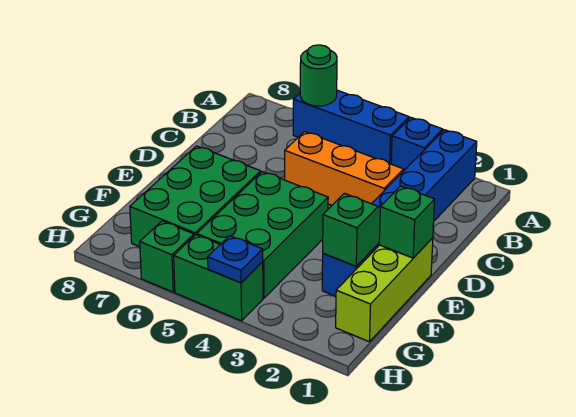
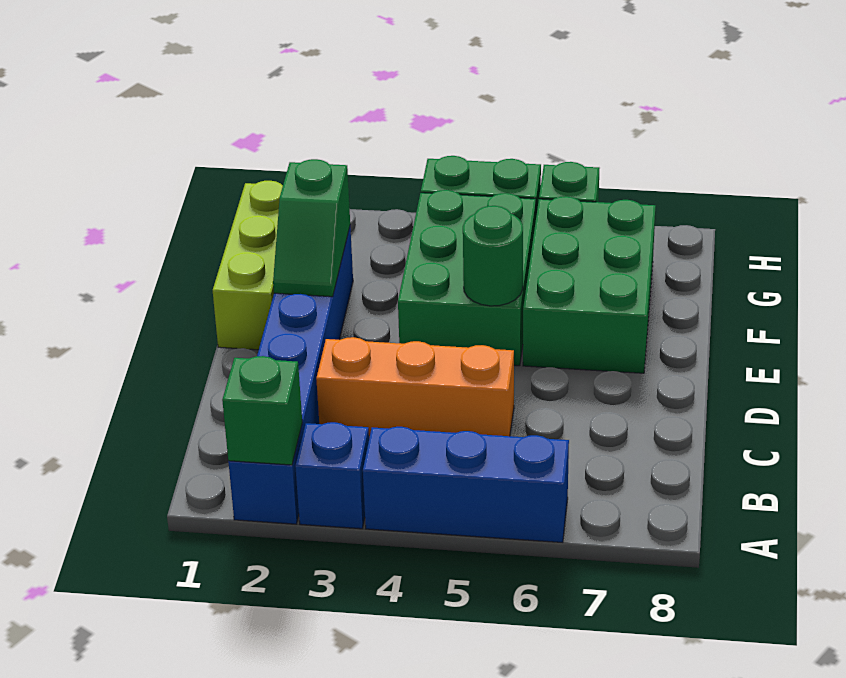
green 1x1 round brick [300,45,337,106] -> green 1x1 round brick moved to [463,206,523,306]
green 1x1 brick [379,186,435,258] -> green 1x1 brick moved to [222,356,302,465]
blue 1x1 plate [208,236,263,283] -> none

